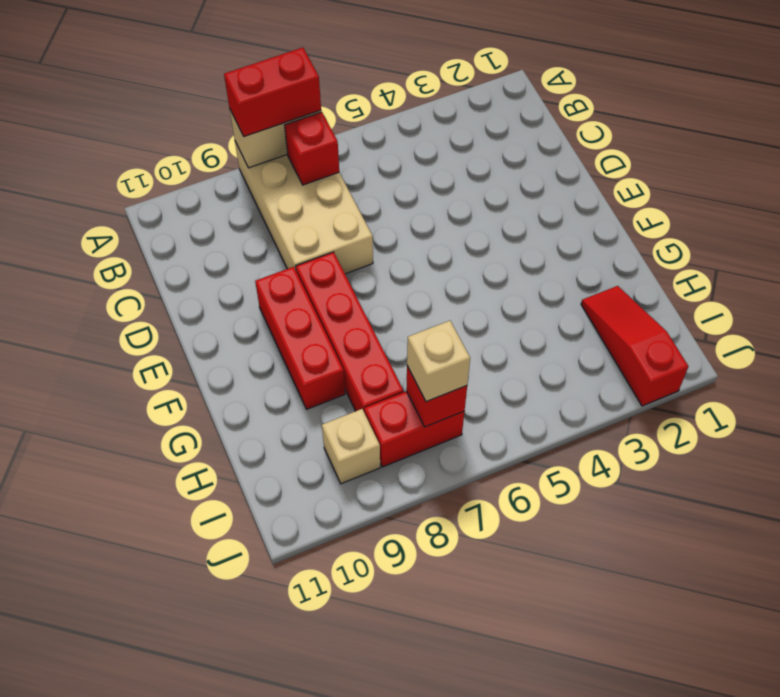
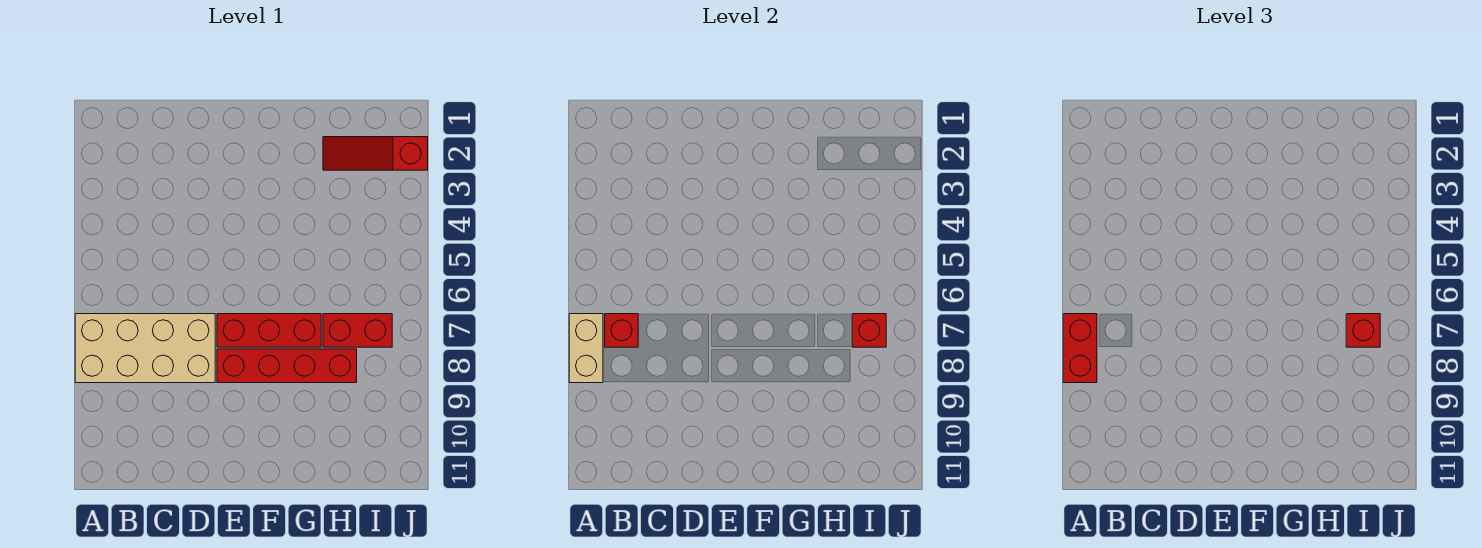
red 1x3 brick [255,267,345,409] -> red 1x3 brick moved to [217,314,321,347]
red 1x2 brick [364,391,464,467] -> red 1x2 brick turned to [323,314,392,347]
tan 1x1 brick [407,321,470,402] -> red 1x1 brick [1346,314,1380,347]
tan 1x1 brick [322,409,380,484] -> none

